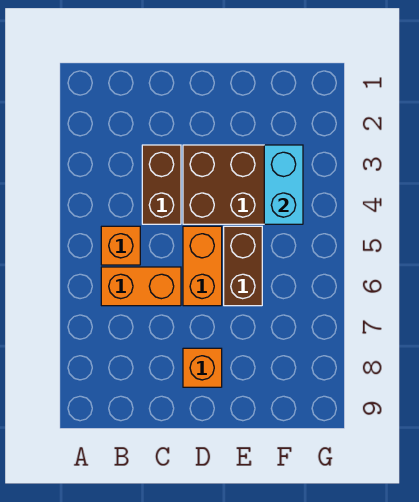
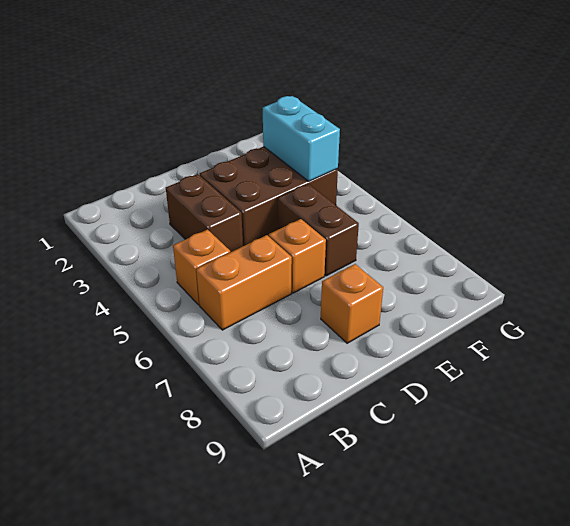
orange 1x2 brick [183,226,222,306] -> orange 1x1 brick [269,219,326,293]

